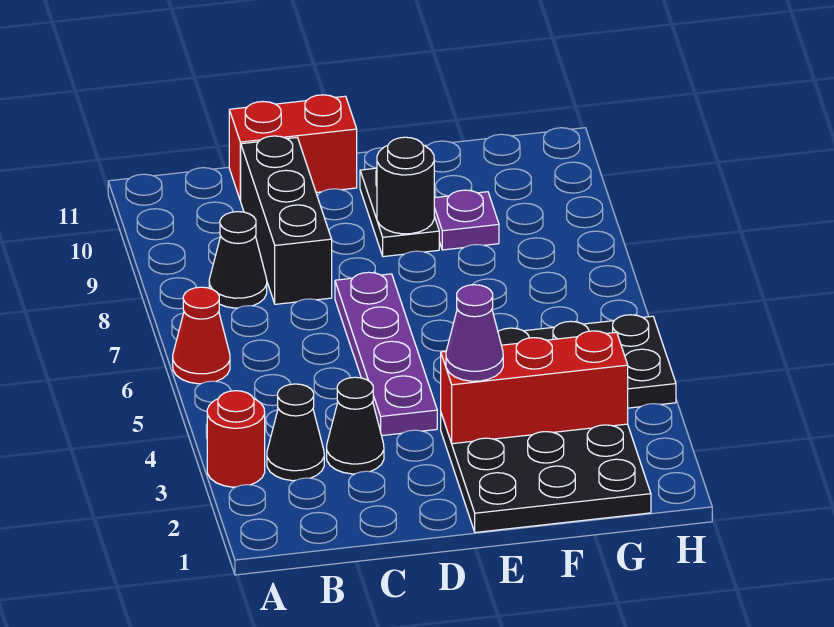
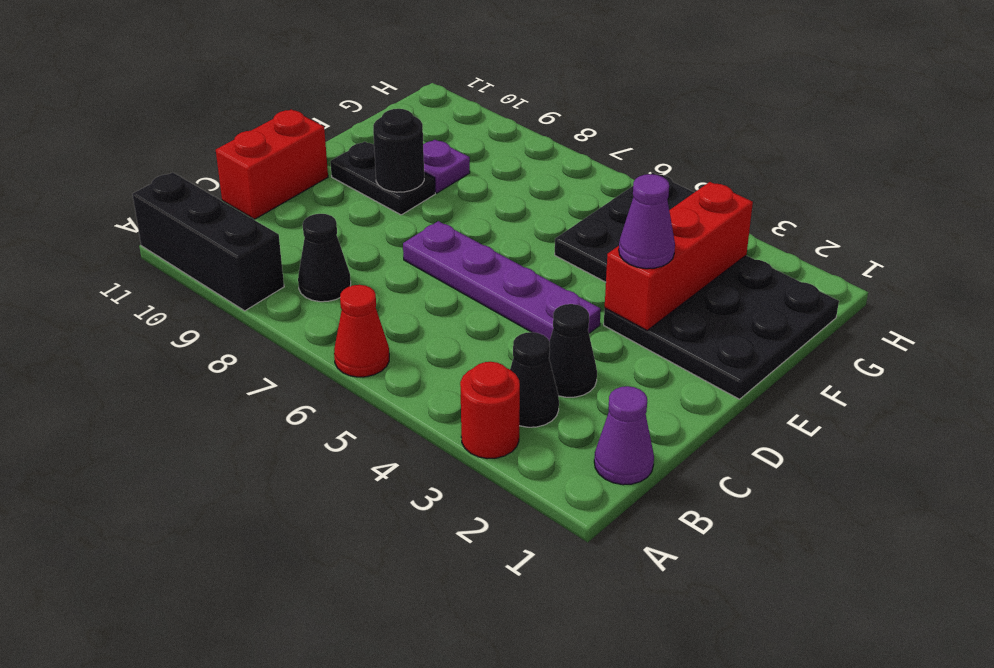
none -> purple 1x1 cone [594,386,654,485]
black 1x3 brick [241,136,332,304] -> black 1x3 brick moved to [132,172,284,311]

